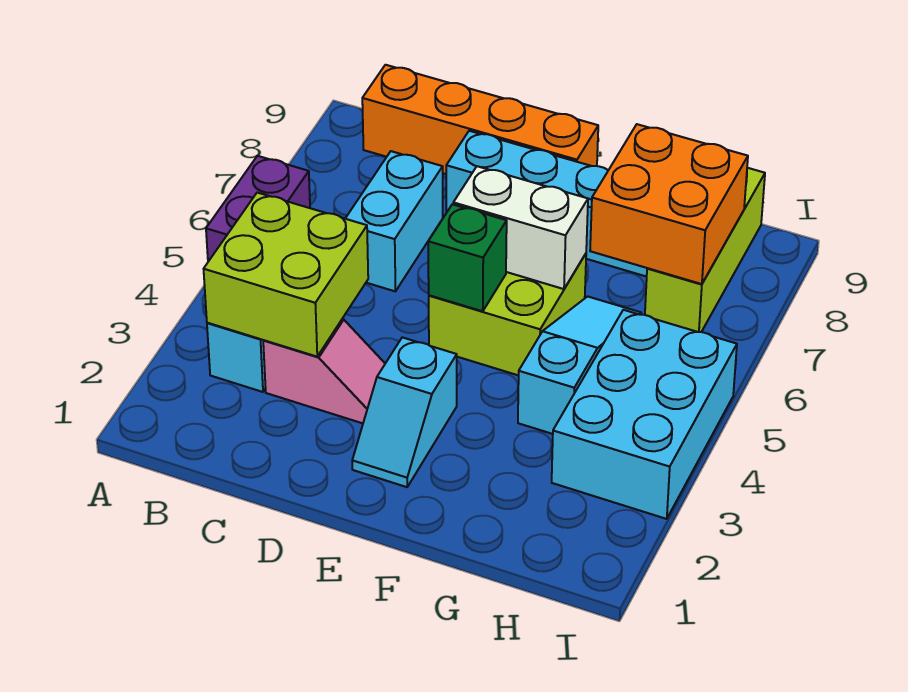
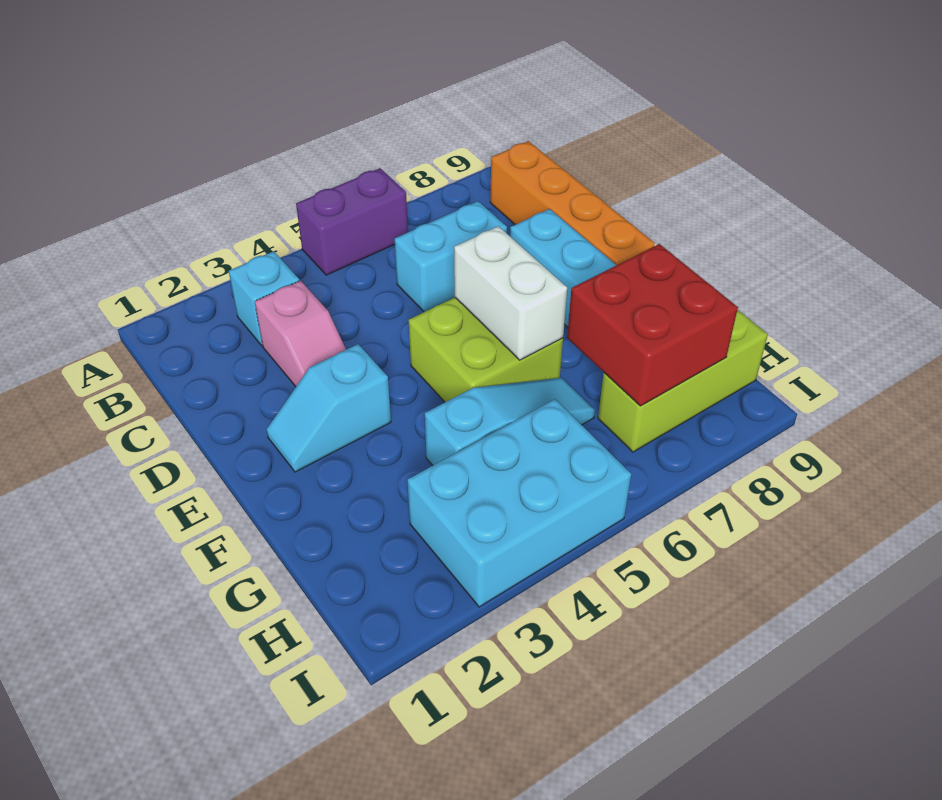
lime 2x2 brick [204,193,368,357] -> none
green 1x1 brick [428,204,507,311] -> none
orange 2x2 brick [590,124,748,284] -> red 2x2 brick [567,244,738,406]

